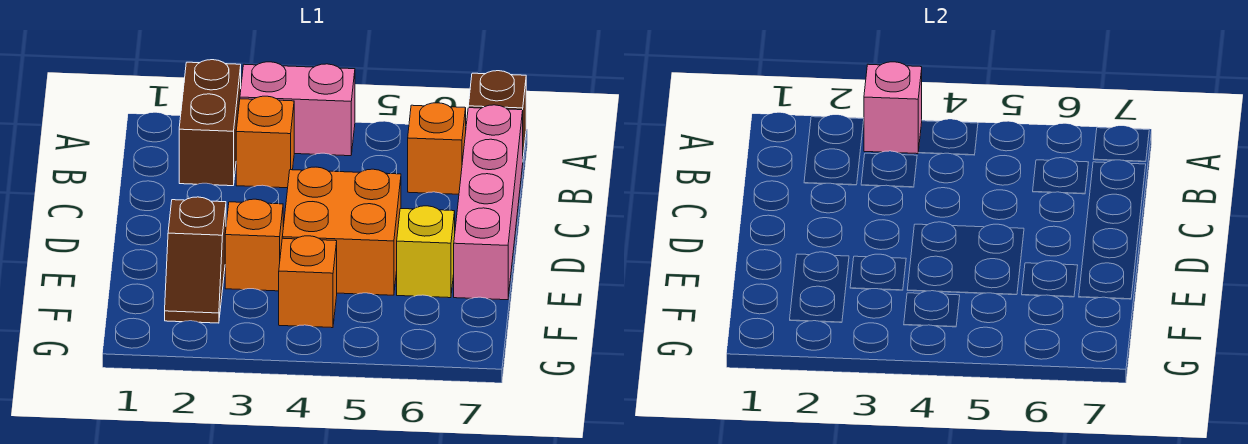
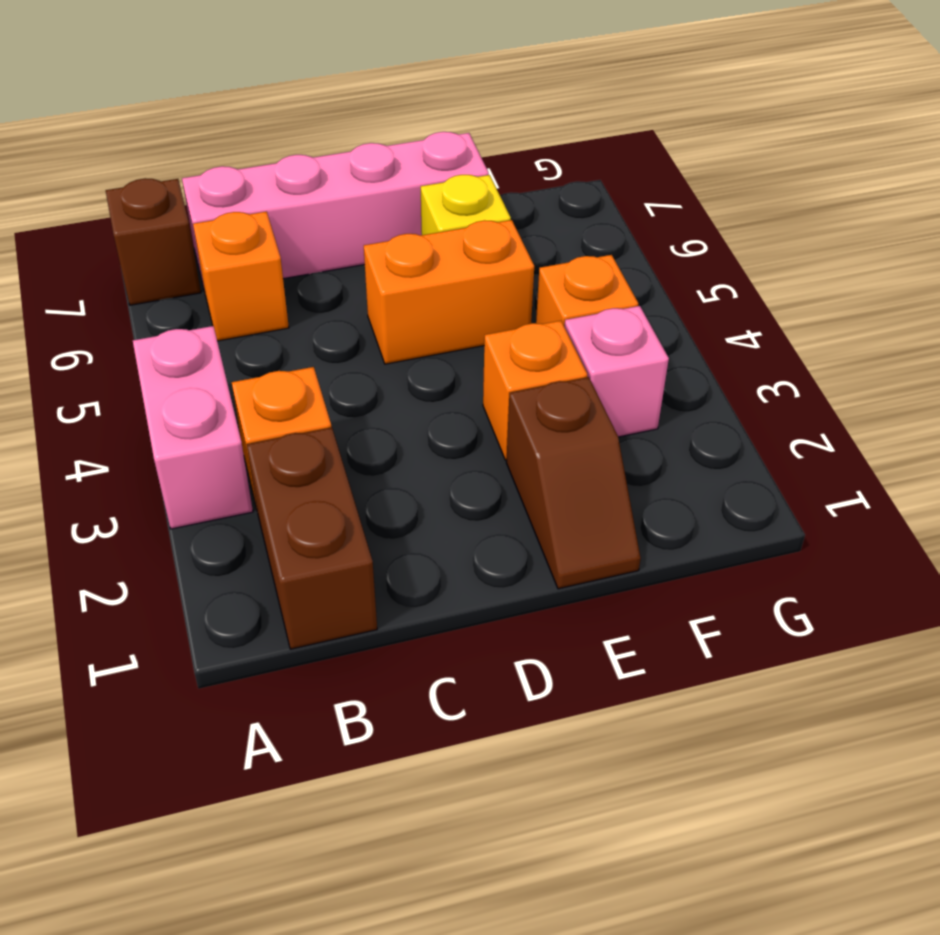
brown 1x2 brick [179,60,241,186] -> brown 1x2 brick turned to [247,427,377,649]
pink 1x1 brick [864,62,922,154] -> pink 1x1 brick moved to [564,306,669,437]
orange 2x2 brick [282,167,401,295] -> orange 1x2 brick [364,220,534,364]
brown 1x2 slope [165,197,226,323] -> brown 1x2 slope turned to [506,377,641,589]

